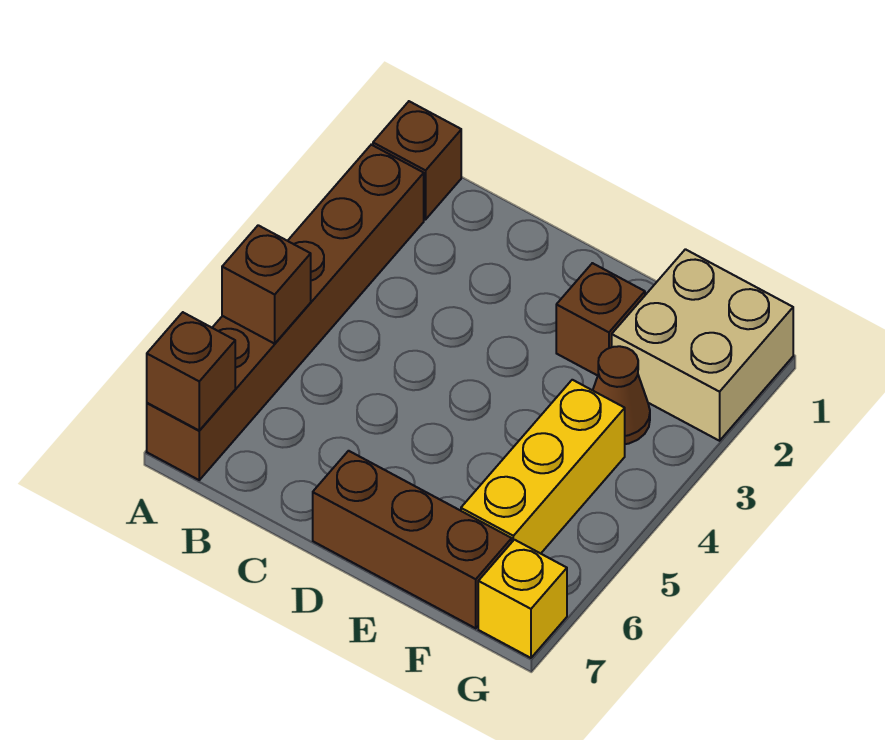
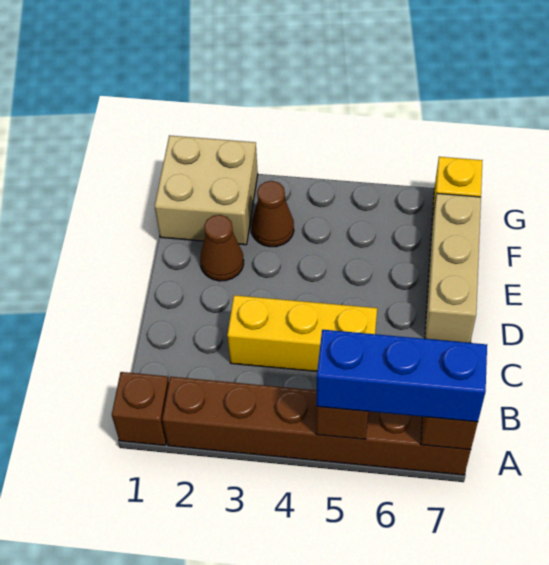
none -> blue 1x3 brick [316,330,487,422]
brown 1x3 brick [313,451,512,628] -> tan 1x3 brick [425,194,481,343]
brown 1x1 brick [556,263,645,376] -> brown 1x1 cone [200,215,244,281]
yellow 1x3 brick [461,380,625,554] -> yellow 1x3 brick moved to [227,295,377,372]

